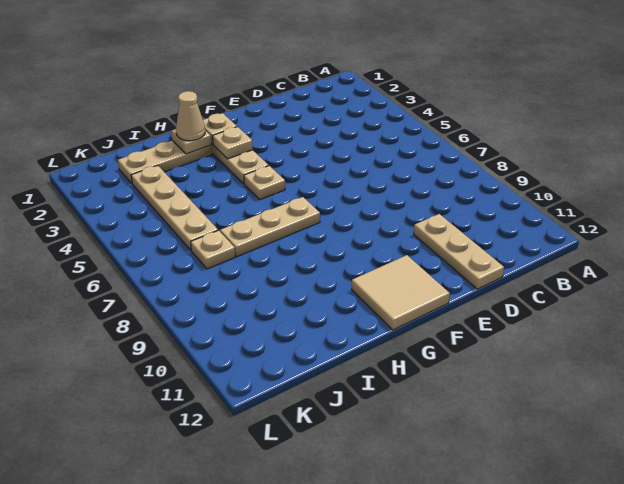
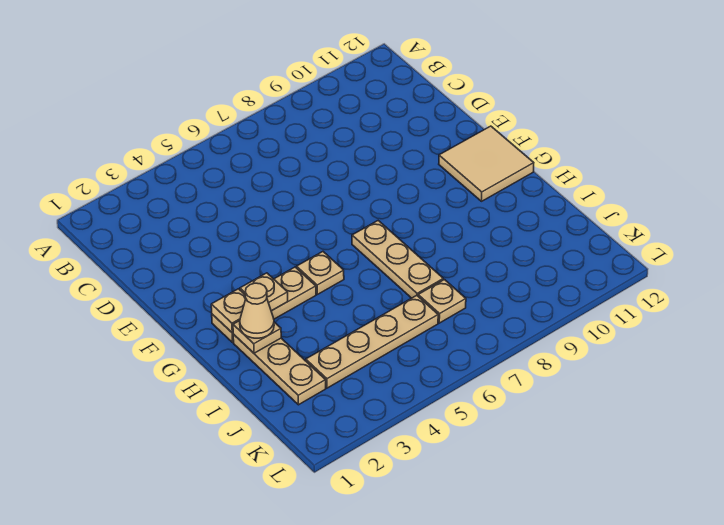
tan 1x3 plate [414,214,504,289] -> none

